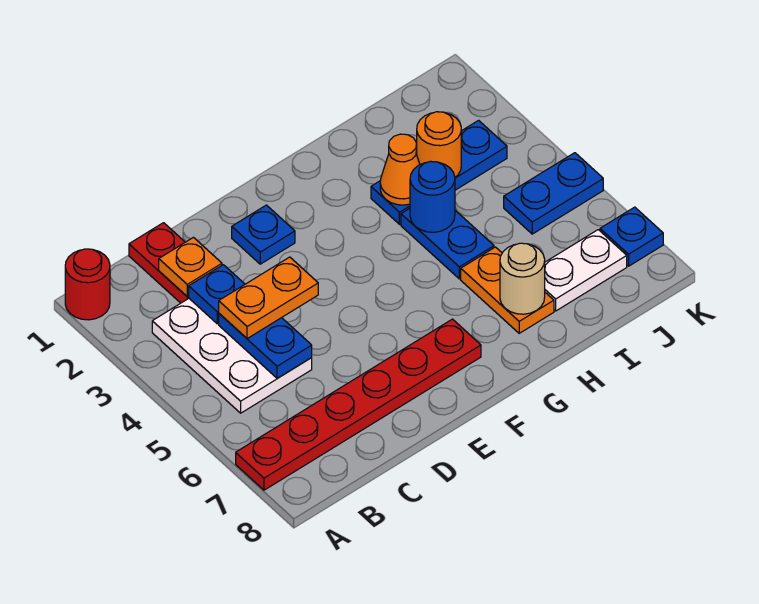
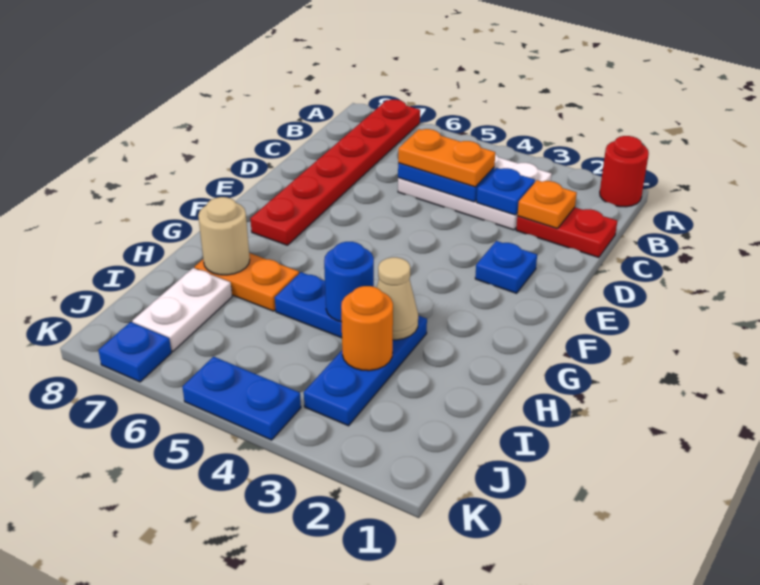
orange 1x2 plate [219,257,318,339] -> orange 1x2 plate turned to [398,129,495,187]
orange 1x1 cone [380,134,420,205] -> tan 1x1 cone [377,257,418,340]
blue 1x2 plate [504,153,603,234] -> blue 1x2 plate turned to [182,357,301,440]

